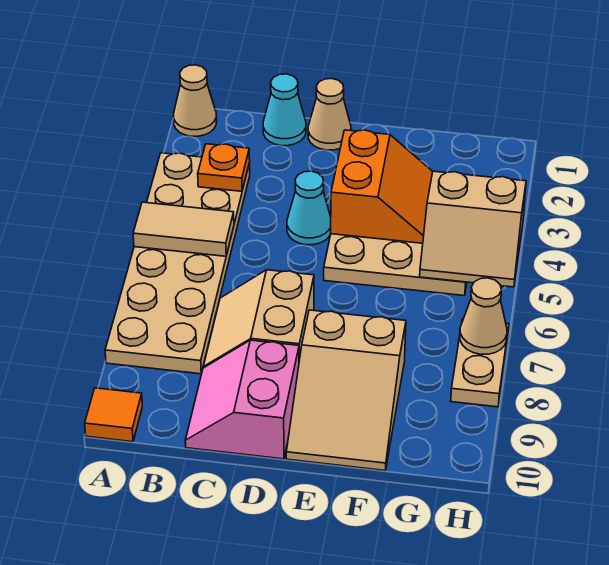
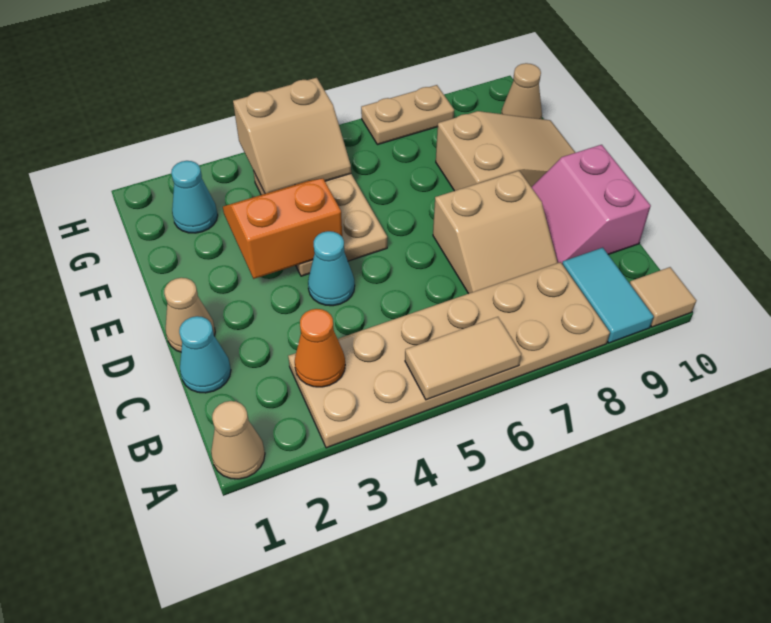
tan 1x2 tile [133,202,234,256] -> tan 1x2 tile turned to [405,317,521,400]
none -> cyan 1x2 tile [562,248,654,343]
orange 1x1 tile [85,388,142,442] -> tan 1x1 tile [630,267,696,327]
orange 1x1 plate [198,144,250,191] -> orange 1x1 cone [295,309,345,387]
pink 2x2 slope [185,340,299,459] -> pink 2x2 slope turned to [531,145,651,263]
none -> cyan 1x1 cone [171,161,218,233]
tan 2x2 slope [420,171,526,287] -> tan 2x2 slope turned to [233,78,351,194]
tan 1x1 cone [460,278,507,354] -> tan 1x1 cone moved to [501,63,542,119]

